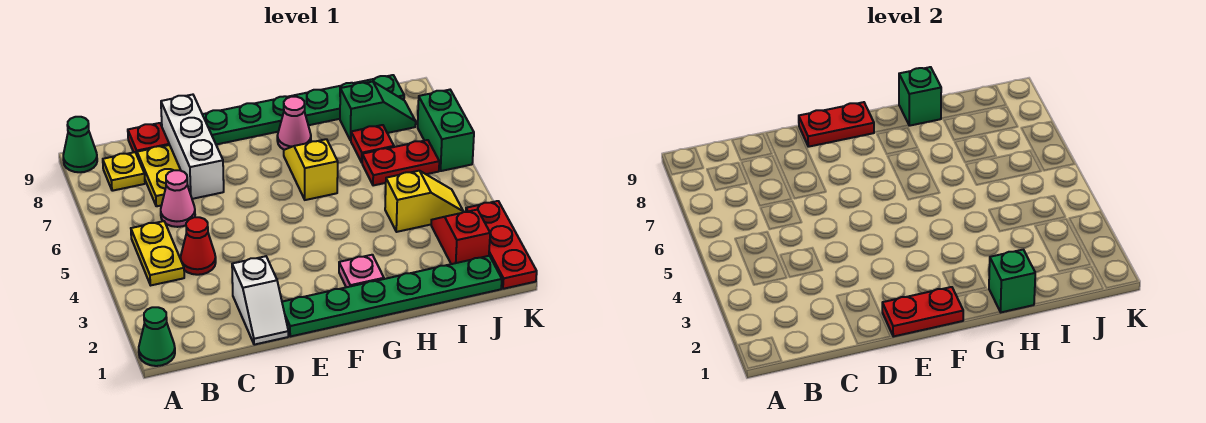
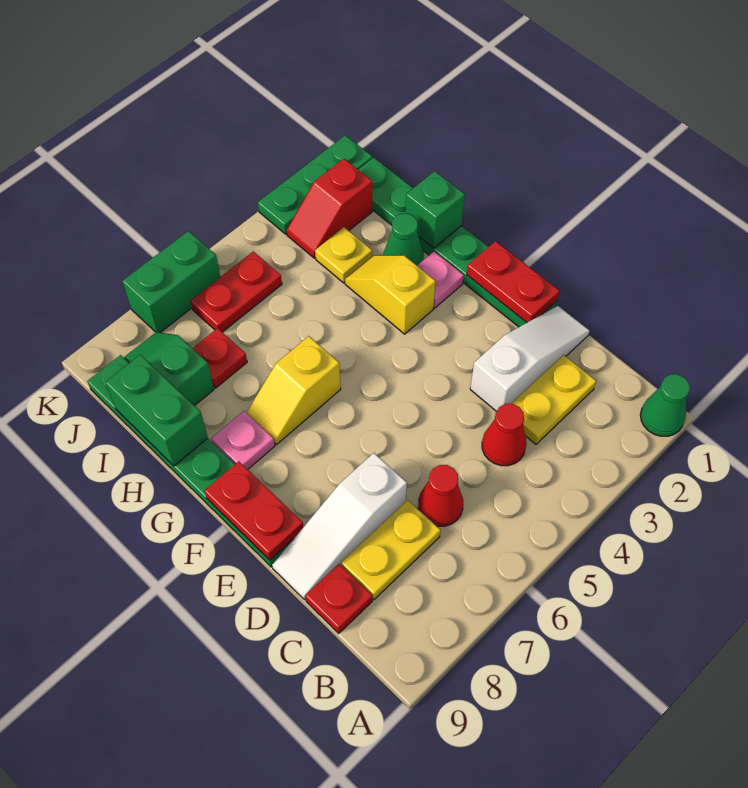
green 1x1 cone [63,117,97,172] -> green 1x1 cone moved to [384,214,424,265]
yellow 1x2 plate [131,221,184,285] -> yellow 1x2 plate moved to [511,355,596,444]
yellow 1x1 plate [103,152,145,191] -> yellow 1x1 plate moved to [315,227,372,283]
pink 1x1 cone [161,170,195,227] -> red 1x1 cone [418,465,463,526]
white 1x2 slope [232,256,288,345] -> white 1x3 slope [470,306,589,411]
white 1x3 brick [161,95,224,199] -> white 1x3 slope [272,453,407,600]
pink 1x1 cone [277,97,311,150] -> pink 1x1 plate [211,411,275,470]
green 1x1 brick [899,67,941,126] -> green 1x2 brick [105,355,208,466]
yellow 1x2 slope [385,171,463,232] -> yellow 1x2 slope moved to [345,255,435,334]
red 1x2 plate [362,140,439,186] -> red 1x2 plate turned to [190,251,282,332]
red 1x3 plate [466,201,537,289] -> green 1x3 plate [258,135,372,234]

